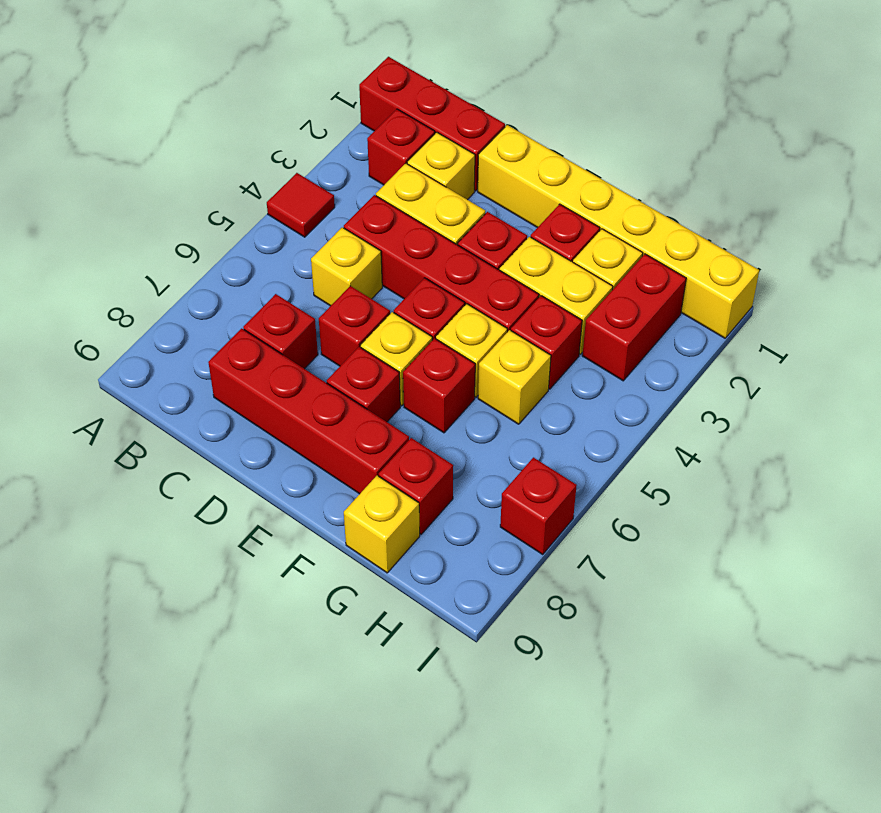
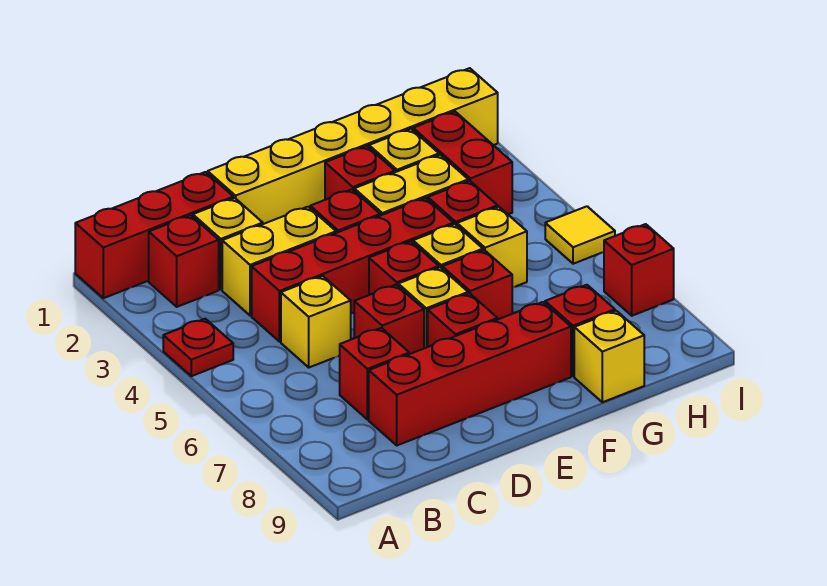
red 1x1 tile [267,173,335,237] -> red 1x1 plate [163,319,233,376]
none -> yellow 1x1 tile [545,206,615,264]

